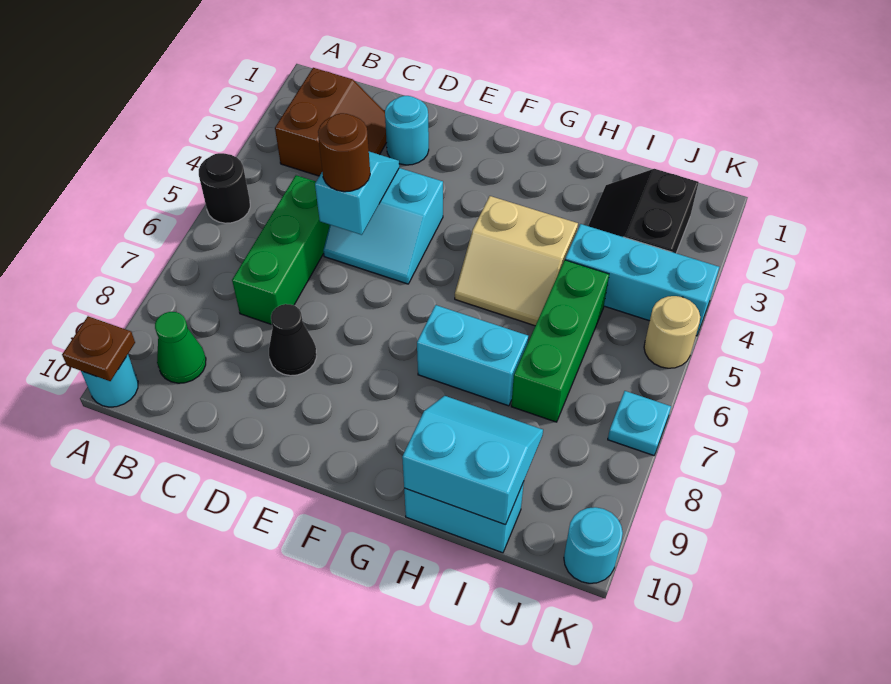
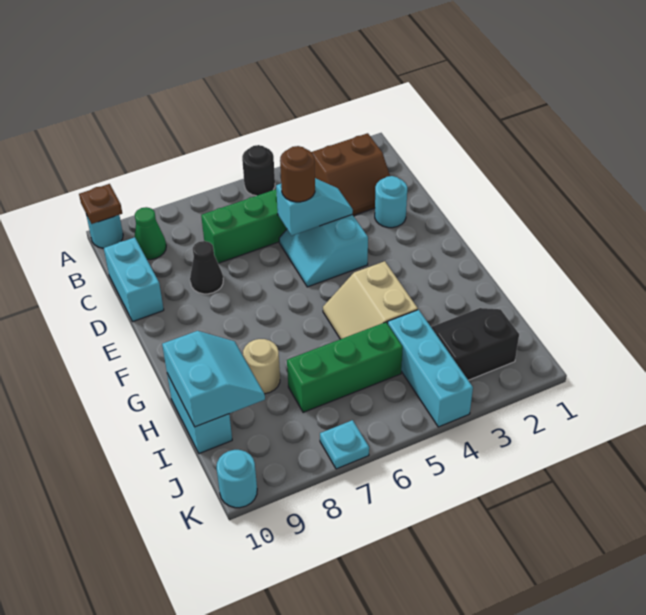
cyan 1x2 brick [417,305,528,406] -> cyan 1x2 brick moved to [104,237,164,322]
tan 1x1 round brick [644,296,700,368] -> tan 1x1 round brick moved to [243,339,280,394]

